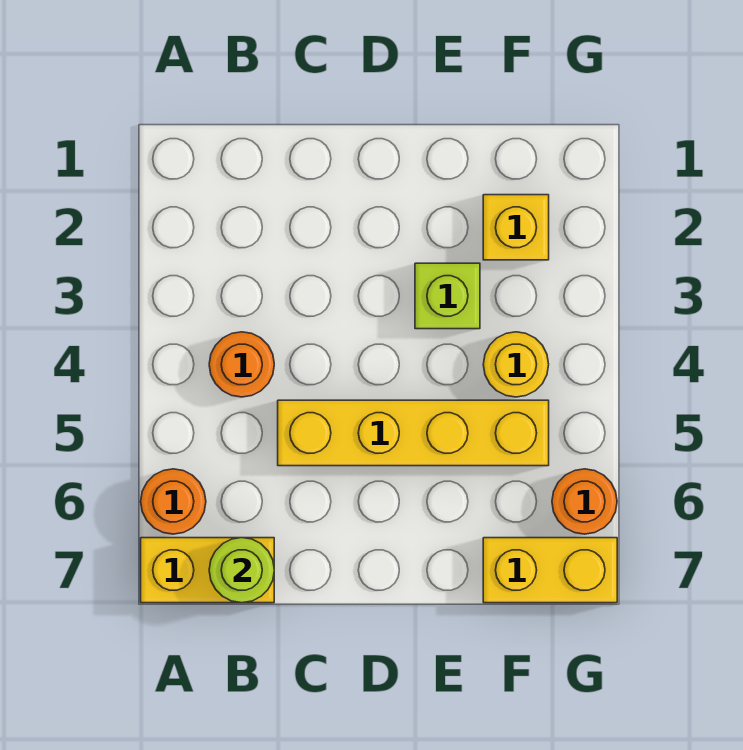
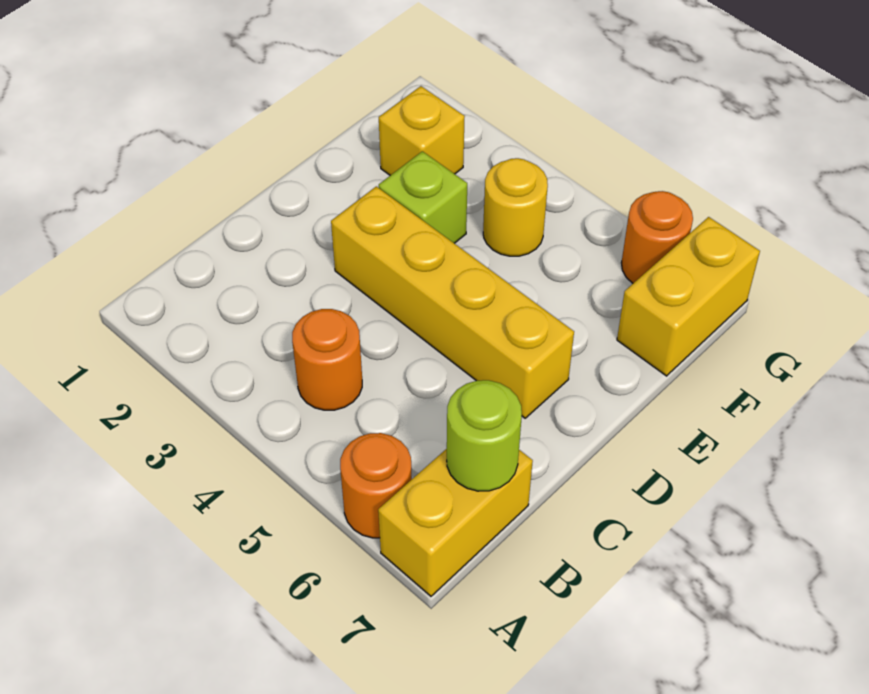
yellow 1x4 brick [278,400,549,466] -> yellow 1x4 brick turned to [331,186,574,418]

